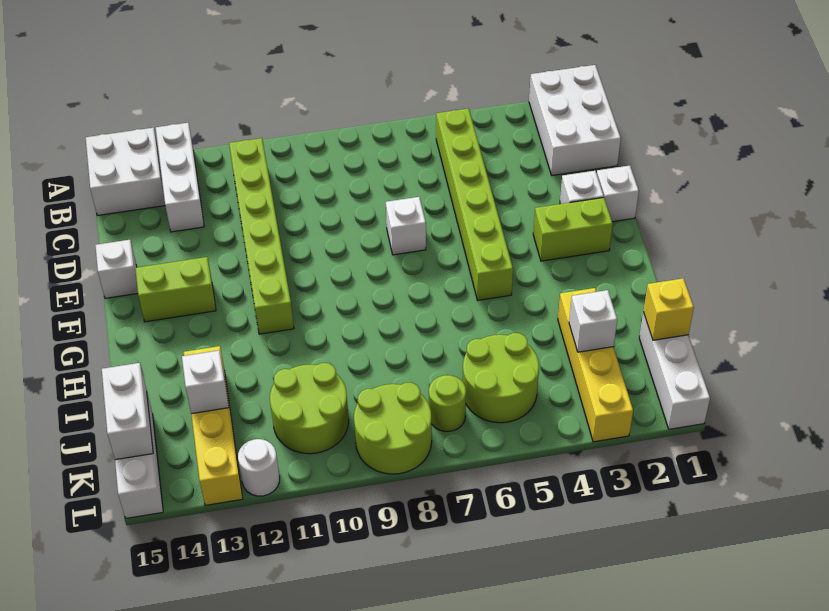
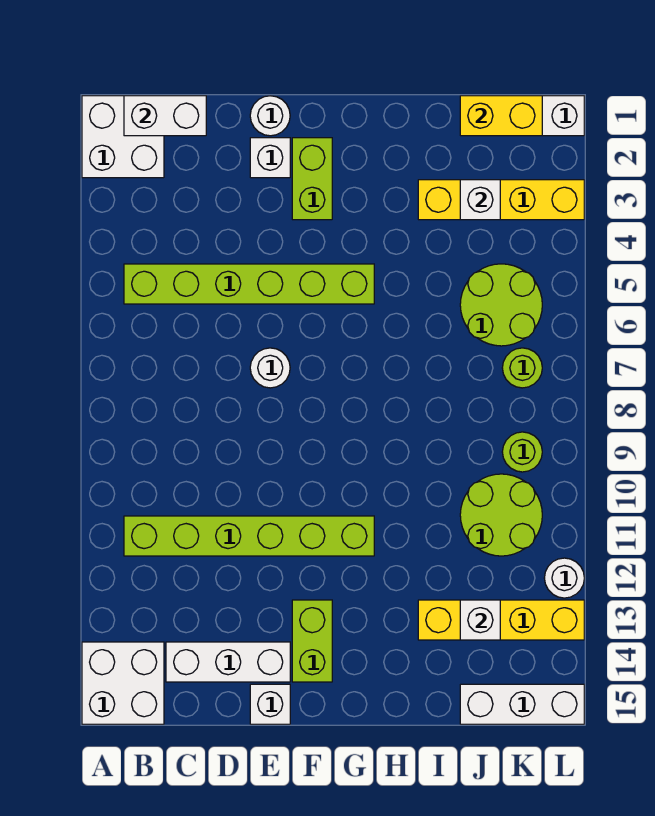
white 2x3 brick [529,65,621,175] -> white 2x2 brick [82,96,164,178]
white 1x3 brick [156,123,204,232] -> white 1x3 brick moved to [166,642,290,682]
white 1x1 brick [597,166,639,222] -> white 1x1 round brick [250,96,290,136]
white 1x1 brick [386,197,426,255] -> white 1x1 round brick [250,348,290,388]
yellow 1x1 brick [643,278,694,340] -> yellow 1x2 brick [460,96,542,136]
white 1x2 brick [102,363,153,460] -> white 1x2 brick moved to [124,96,206,136]
lime 2x2 round brick [354,383,432,474] -> lime 1x1 round brick [502,432,542,472]

